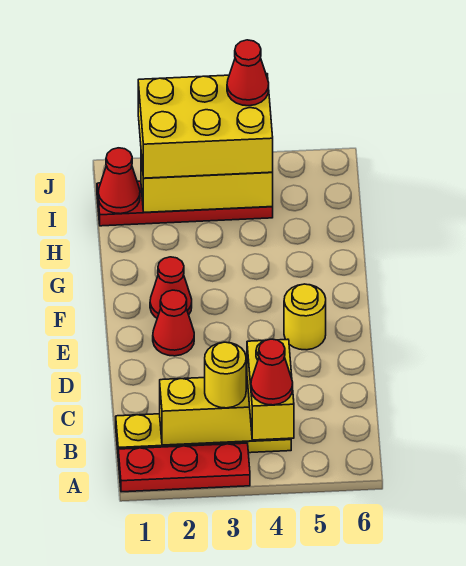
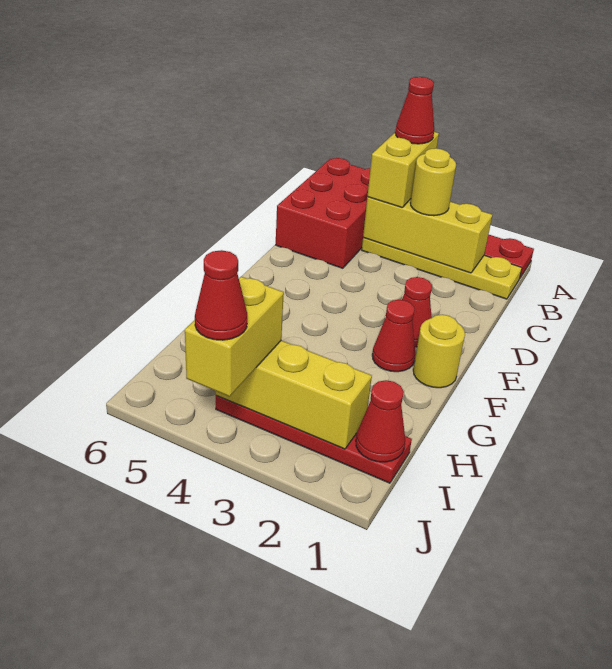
none -> red 2x3 brick [276,158,370,268]
yellow 1x1 round brick [284,284,326,350] -> yellow 1x1 round brick moved to [413,315,465,388]
yellow 2x3 brick [138,74,273,178] -> yellow 1x2 brick [185,277,284,397]

